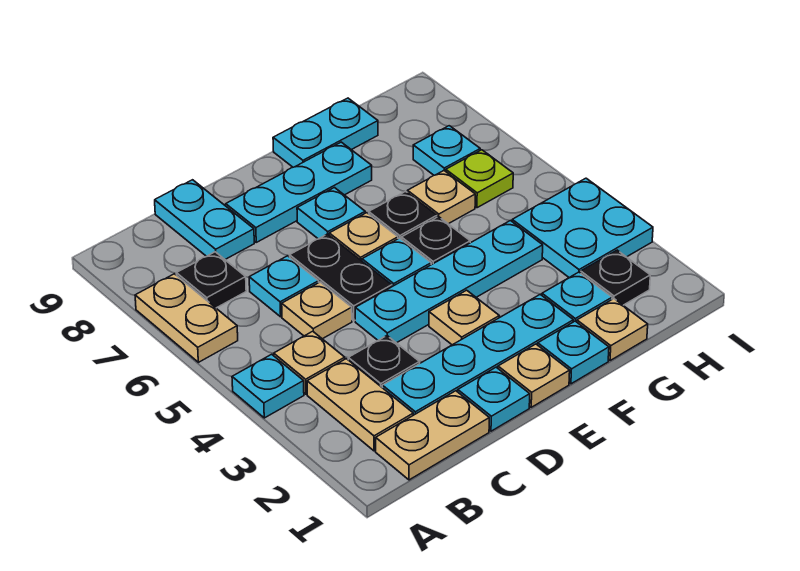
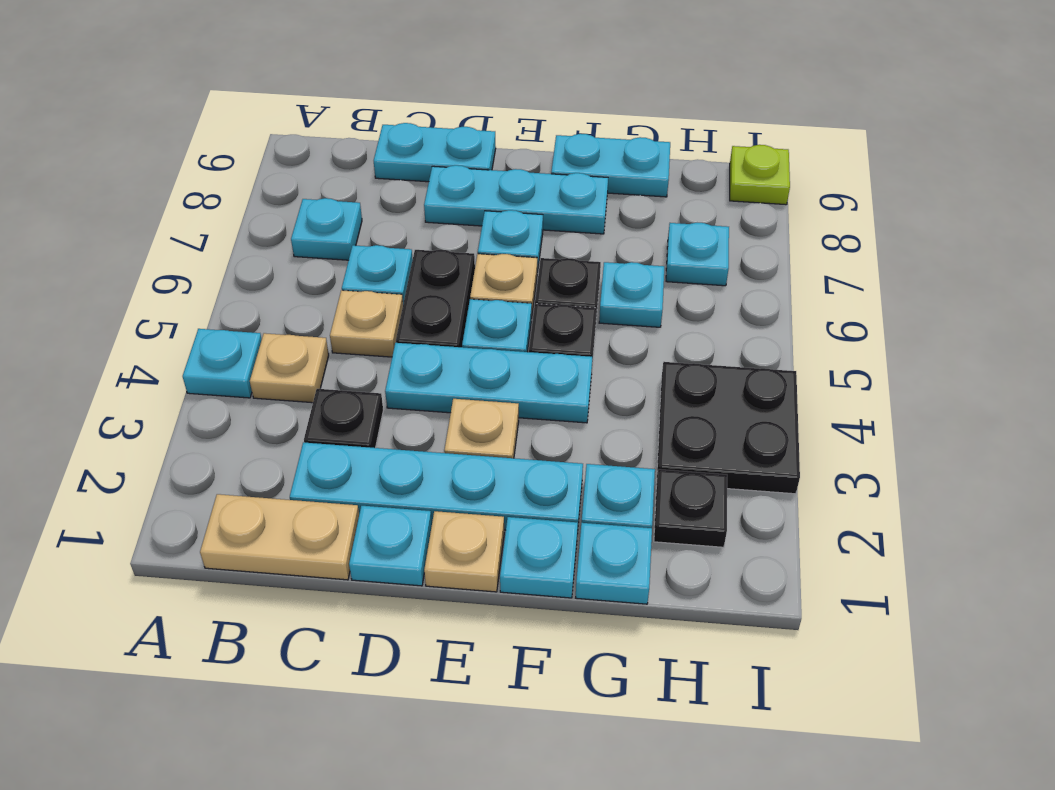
tan 1x2 plate [135,274,238,362] -> none
tan 1x2 plate [307,359,413,451] -> none
black 1x1 plate [176,252,246,308] -> cyan 1x1 plate [291,198,362,260]
cyan 1x2 plate [155,180,254,259] -> cyan 1x2 plate turned to [374,123,496,182]
cyan 1x4 plate [355,221,543,343] -> cyan 1x3 plate [385,343,592,423]
tan 1x1 plate [577,299,648,361] -> cyan 1x1 plate [576,523,652,604]
tan 1x1 plate [407,171,475,224] -> cyan 1x1 plate [599,262,664,327]
cyan 2x2 plate [512,178,653,277] -> black 2x2 plate [657,362,800,494]
lime 1x1 plate [446,150,513,208] -> lime 1x1 plate moved to [730,145,790,205]

